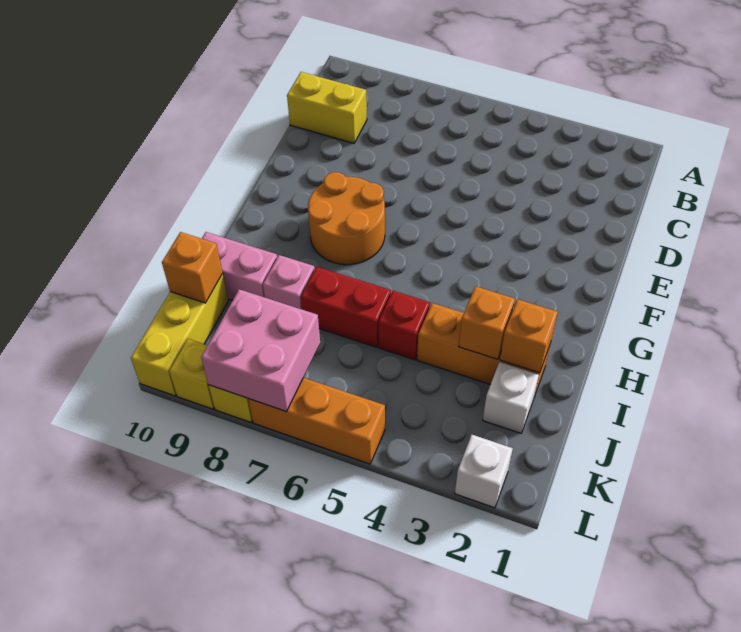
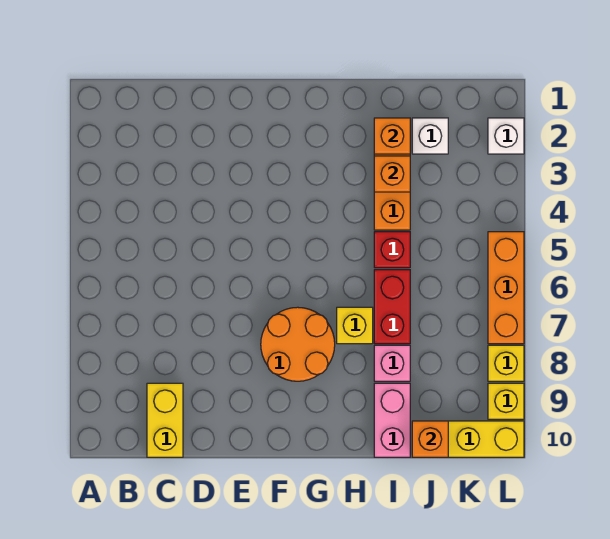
none -> yellow 1x1 brick [337,307,373,344]
pink 2x2 brick [201,289,320,412] -> none

